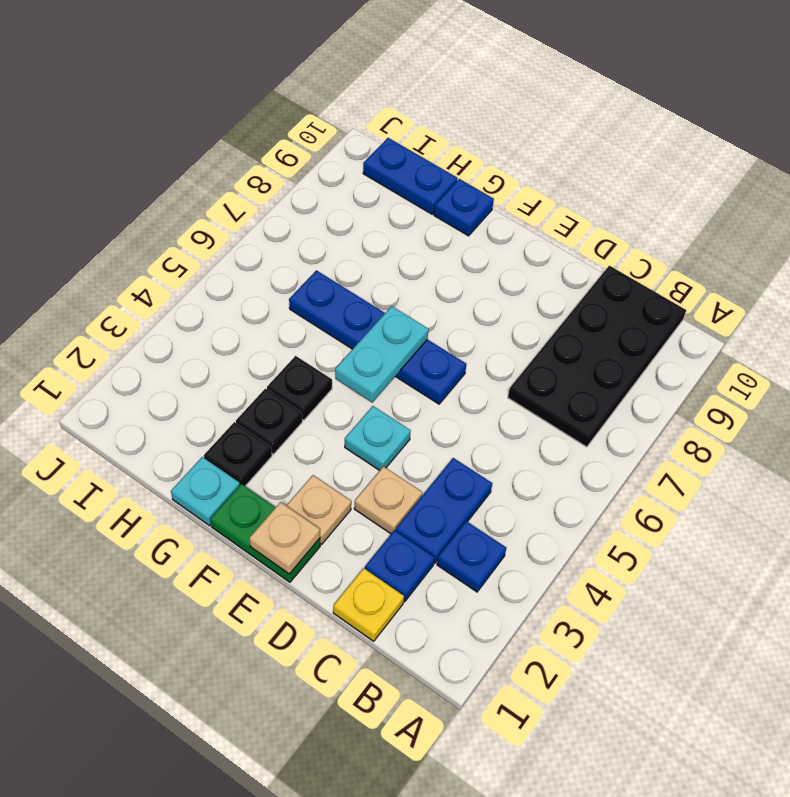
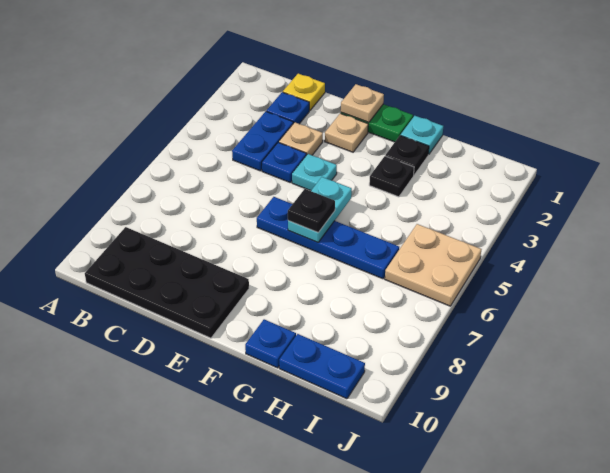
blue 1x1 plate [437,521,506,592] -> blue 1x1 plate moved to [262,142,306,183]
black 2x4 plate [508,266,686,447] -> black 2x4 plate turned to [85,227,249,338]
black 1x1 plate [267,356,332,420] -> black 1x1 plate moved to [288,189,335,232]
none -> tan 2x2 plate [385,224,481,306]

